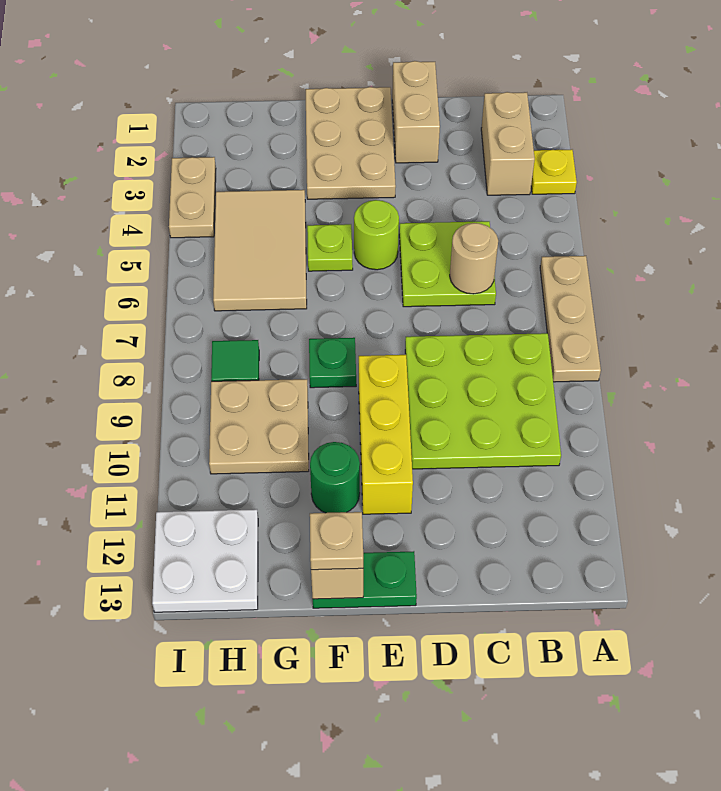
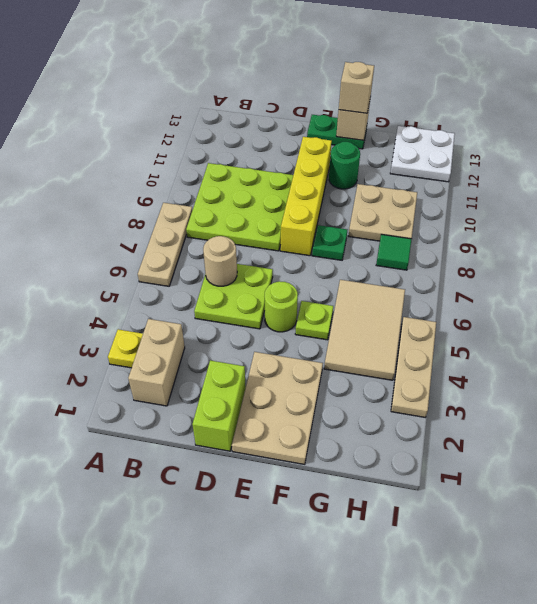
tan 1x2 brick [392,61,440,163] -> lime 1x2 brick [192,360,246,451]
yellow 1x3 brick [359,355,413,514] -> yellow 1x4 brick [280,137,332,256]
tan 1x1 plate [310,512,363,570] -> tan 1x1 brick [339,62,374,113]
tan 1x2 plate [169,157,216,238] -> tan 1x3 plate [391,317,436,417]

